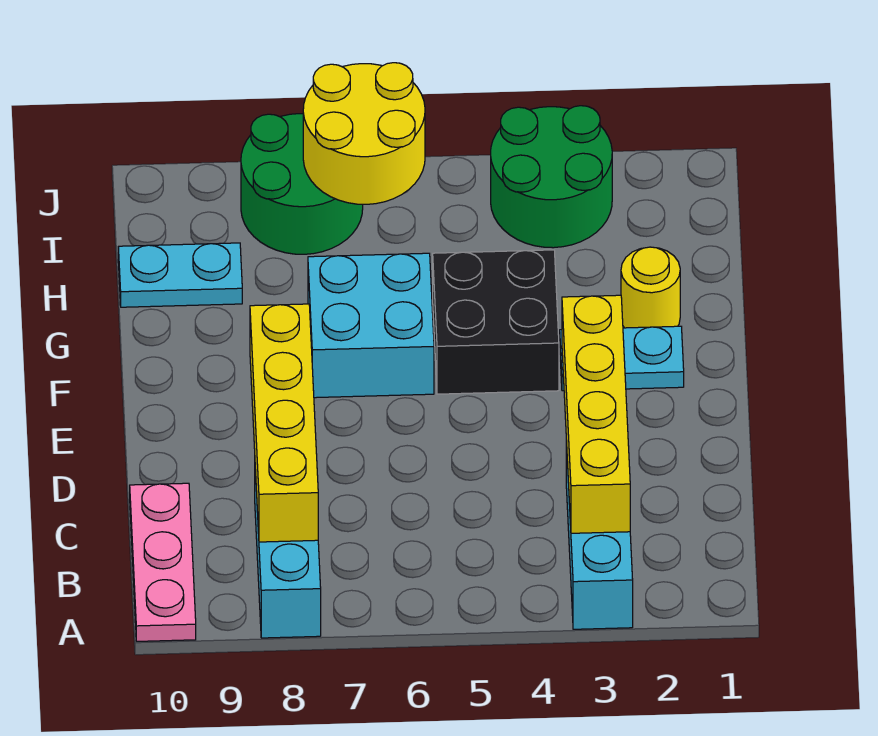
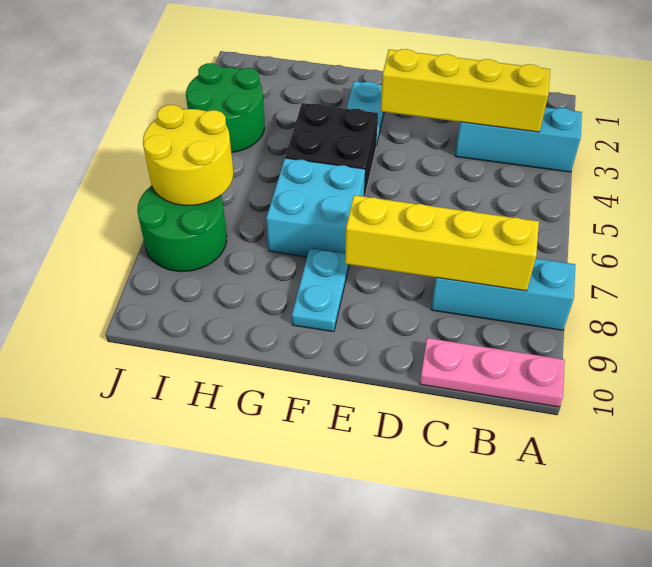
yellow 1x1 round brick [621,247,680,328] -> none
cyan 1x2 plate [118,243,242,307] -> cyan 1x2 plate moved to [292,249,349,332]

